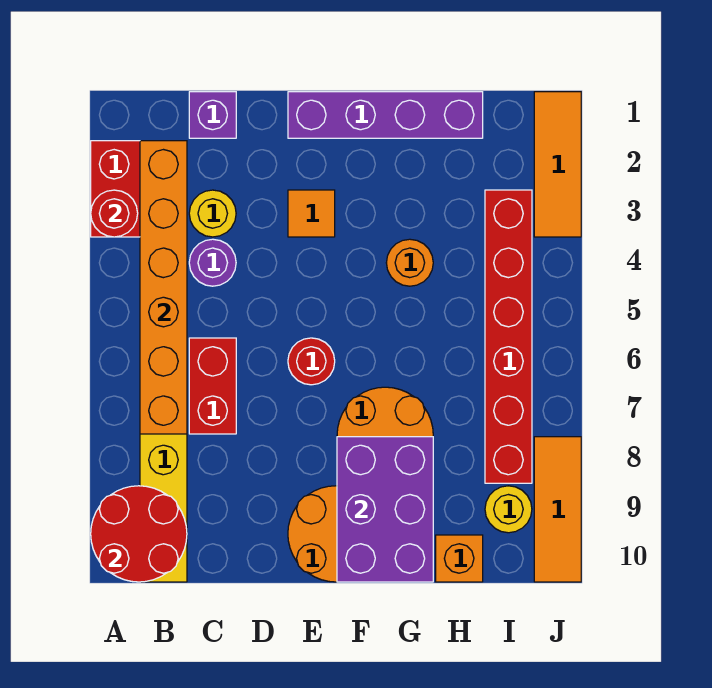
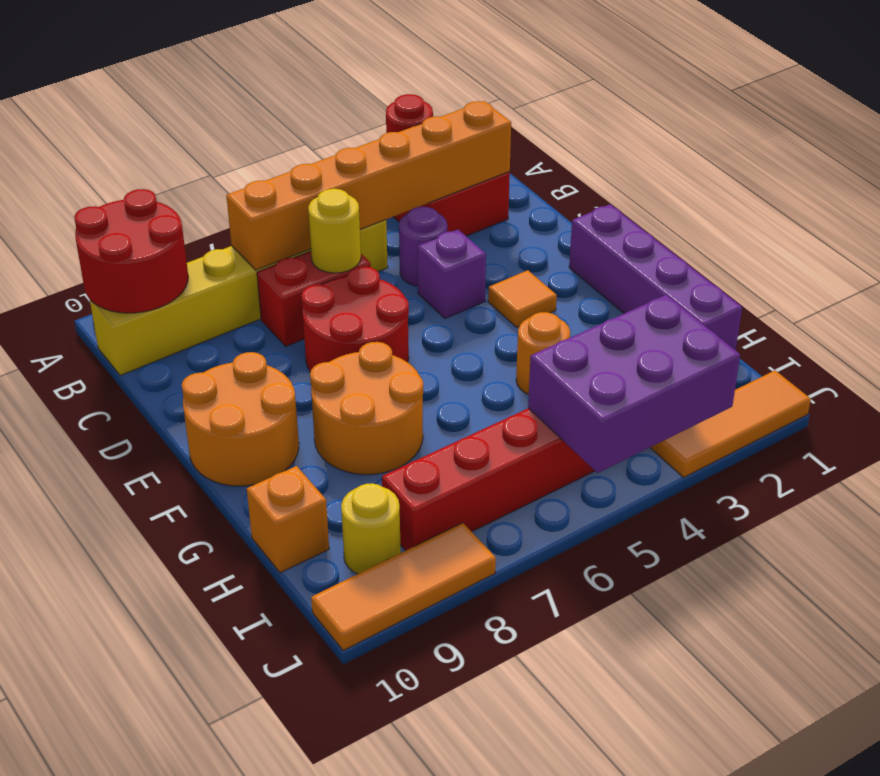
purple 1x1 brick [189,92,236,138] -> purple 1x1 brick moved to [418,229,486,319]
yellow 1x1 round brick [189,190,236,237] -> yellow 1x1 round brick moved to [308,189,361,273]
red 1x1 round brick [288,338,335,385] -> red 2x2 round brick [301,266,409,372]
purple 2x3 brick [337,437,433,582] -> purple 2x3 brick moved to [528,295,740,473]

